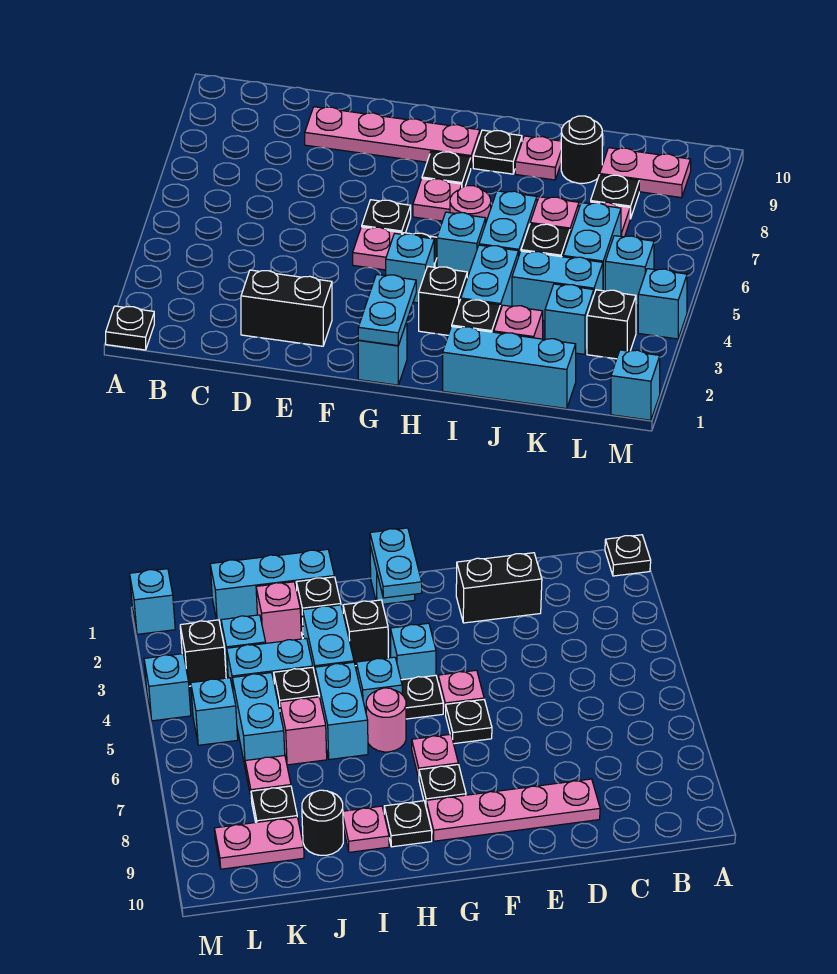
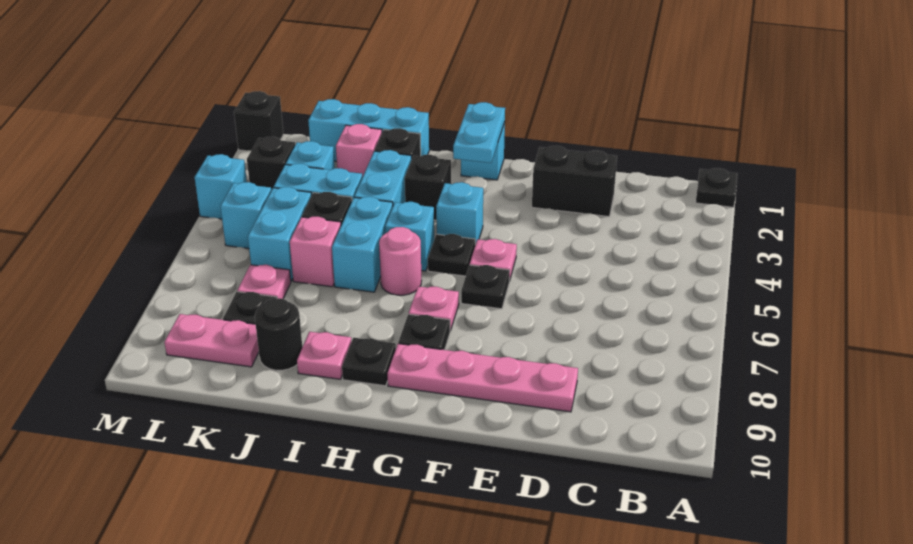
cyan 1x1 brick [611,350,660,420] -> black 1x1 brick [234,91,283,151]

